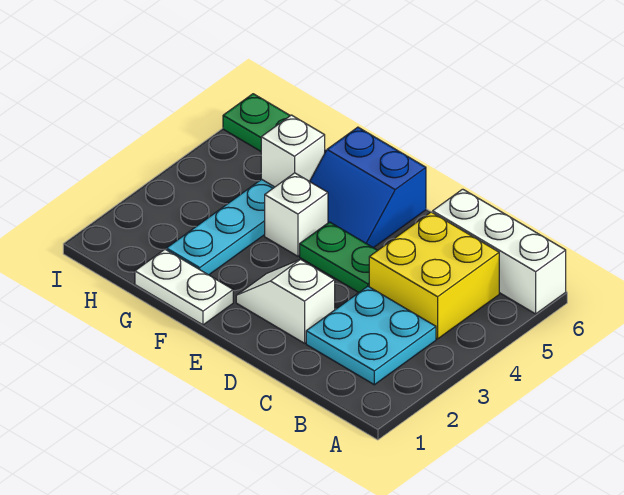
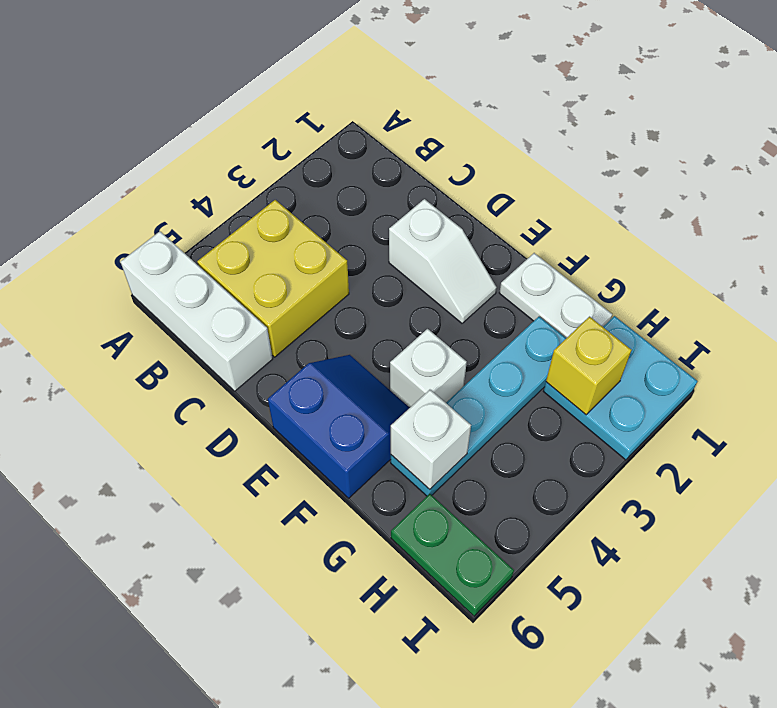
cyan 2x2 plate [306,286,436,385] -> cyan 2x2 plate moved to [543,316,697,460]
green 1x2 plate [300,222,378,292] -> none
none -> yellow 1x1 brick [546,317,632,415]

